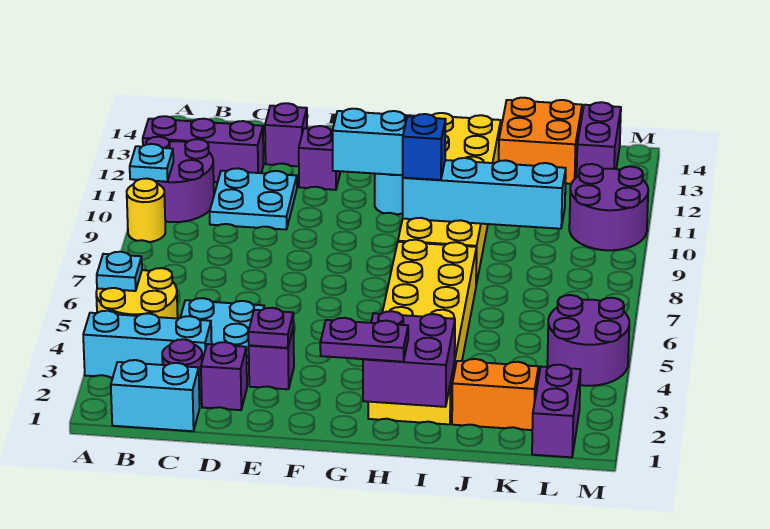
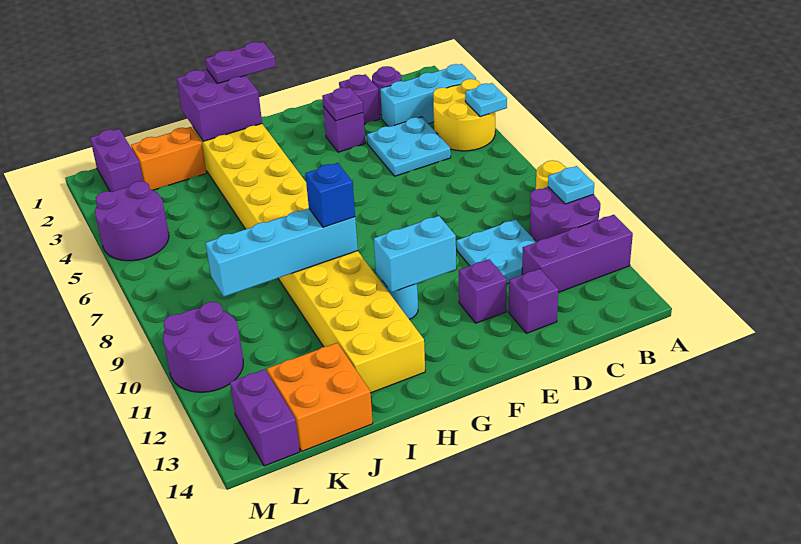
cyan 1x2 brick [111,360,200,431] -> none

